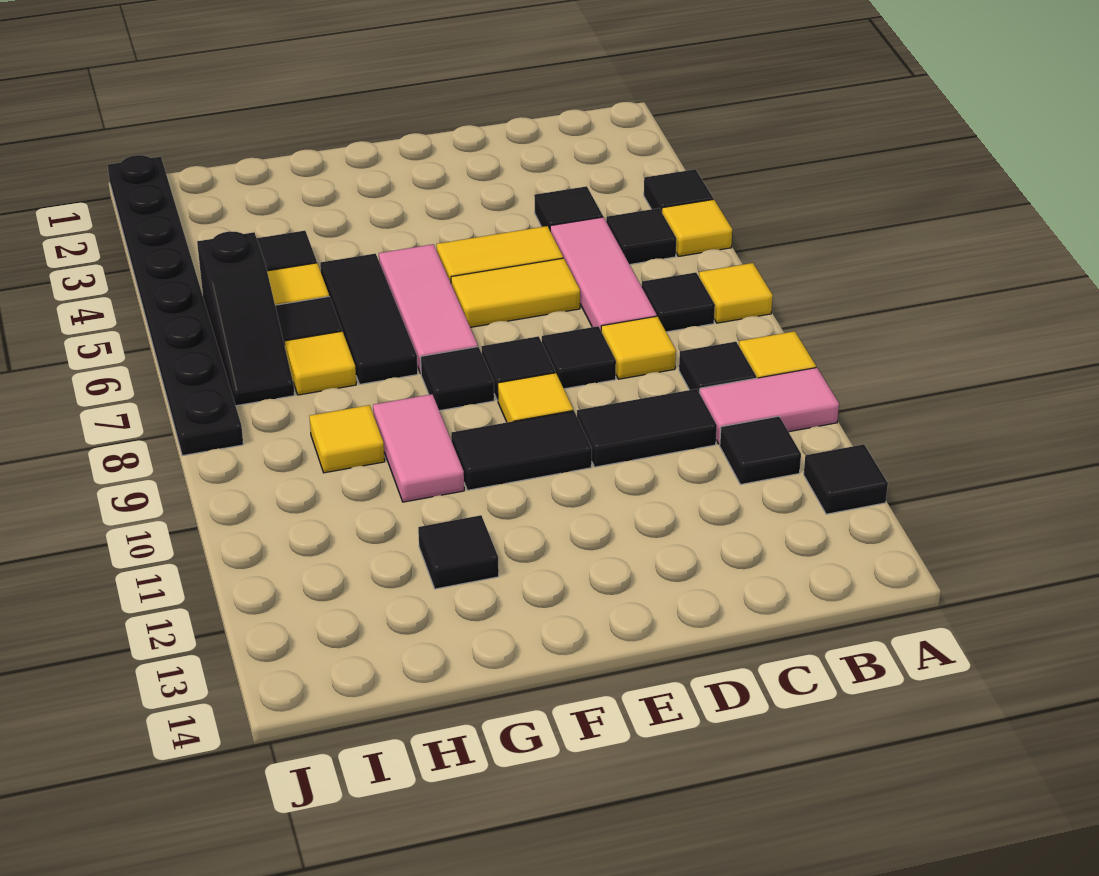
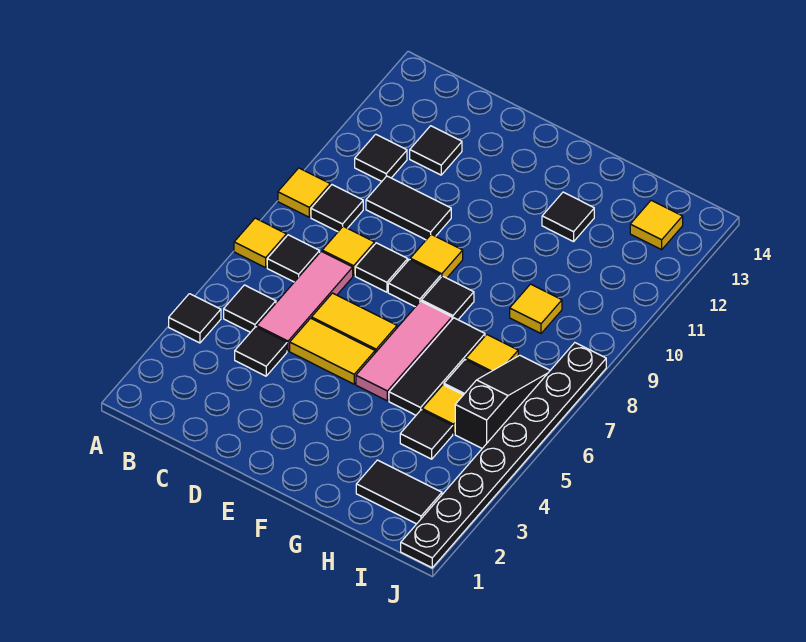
yellow 1x1 tile [662,199,732,256] -> yellow 1x1 tile moved to [630,200,683,250]
pink 1x2 tile [700,368,839,444] -> none
black 1x1 tile [804,444,888,514] -> black 1x1 tile moved to [410,126,462,175]
black 1x2 tile [451,411,592,490] -> black 1x2 tile moved to [356,460,442,524]
pink 1x2 tile [373,394,464,502] -> none

